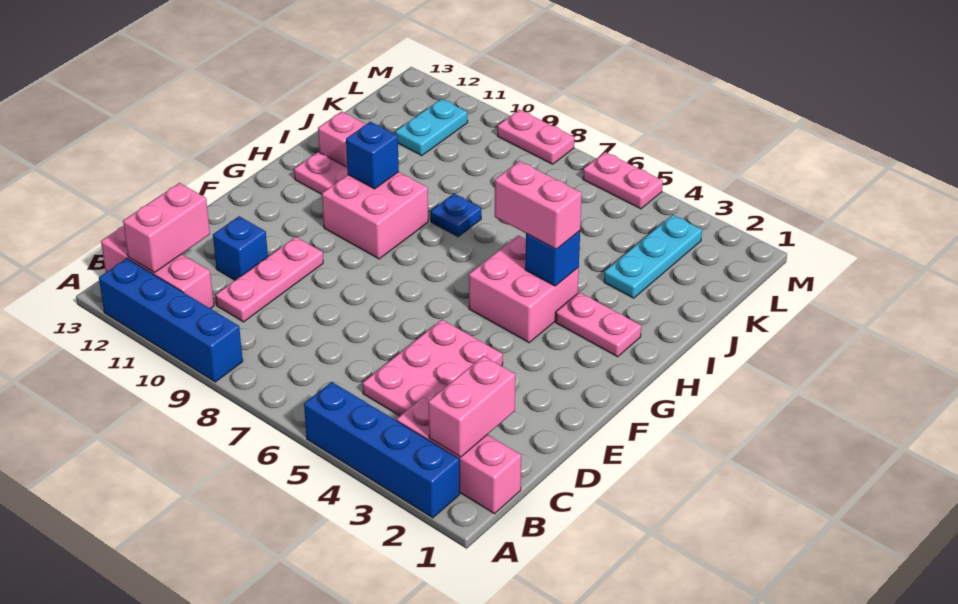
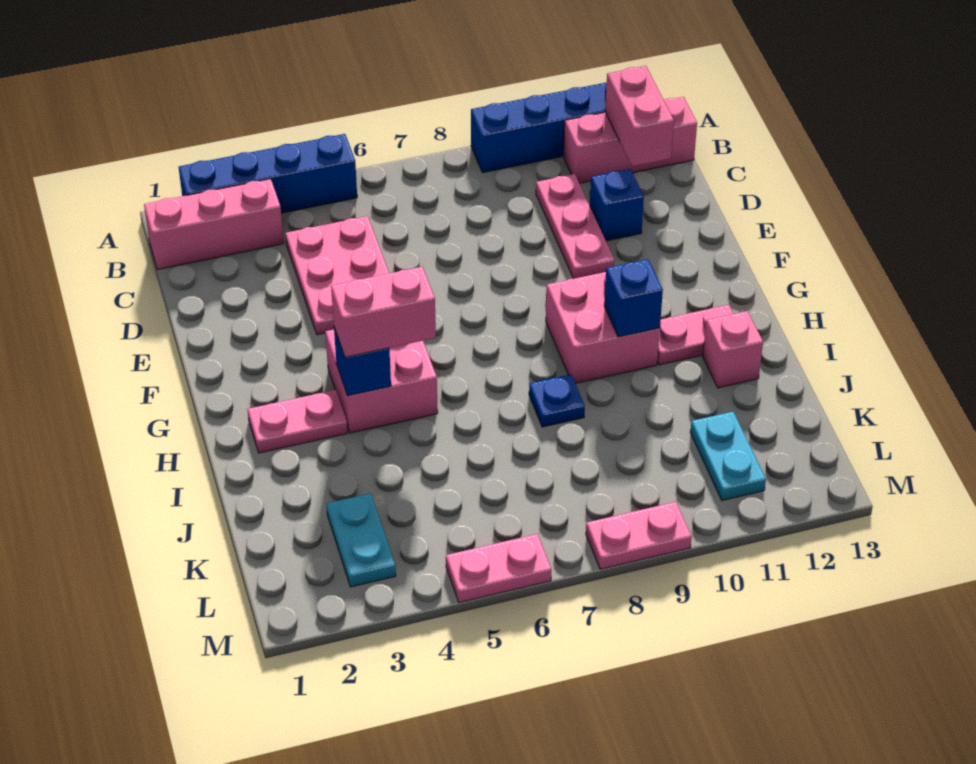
pink 1x2 brick [428,356,515,457] -> none
cyan 1x3 plate [604,215,702,298] -> cyan 1x2 plate [326,493,396,587]

